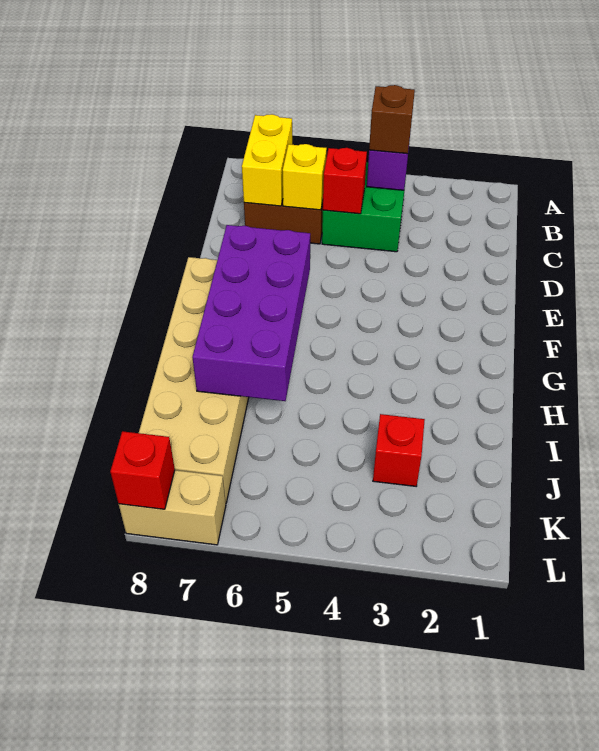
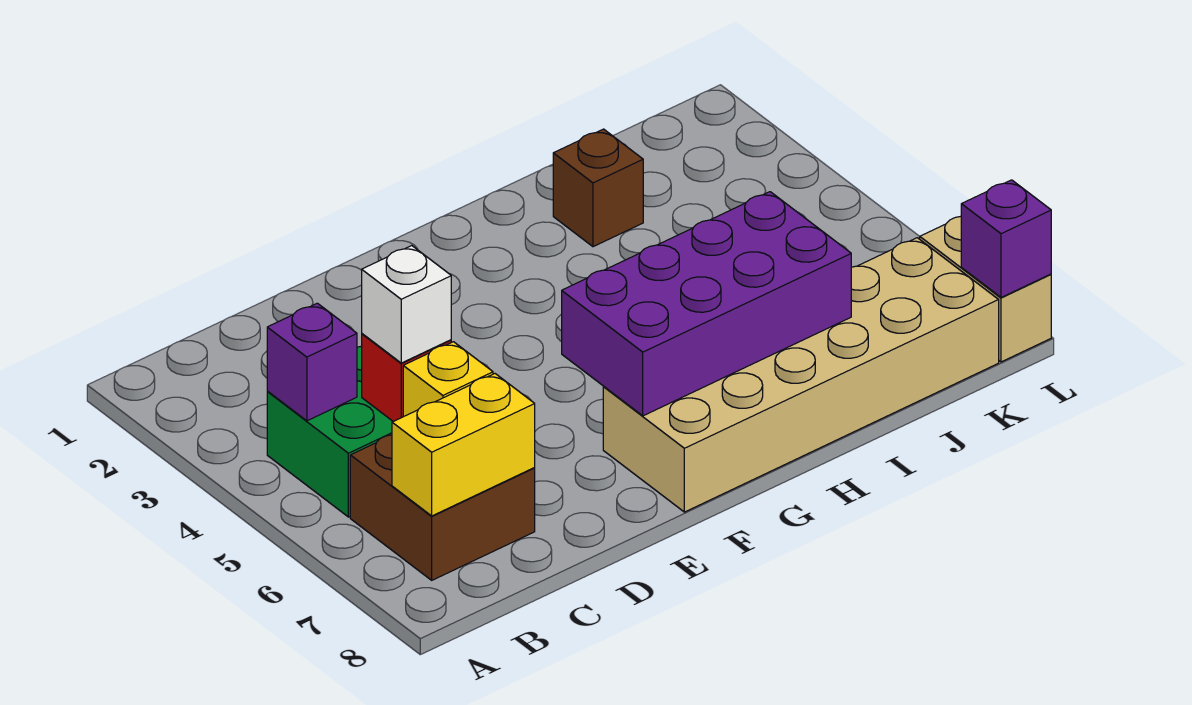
brown 1x1 brick [369,85,415,154] -> brown 1x1 brick moved to [553,129,643,247]
none -> white 1x1 brick [362,246,451,363]
red 1x1 brick [373,414,425,486] -> none
red 1x1 brick [110,431,175,509] -> purple 1x1 brick [961,180,1051,297]

